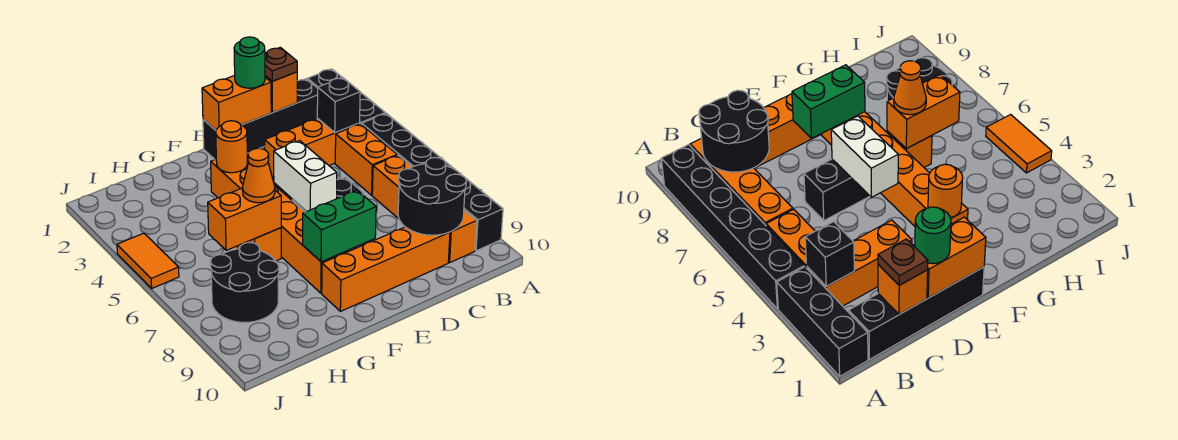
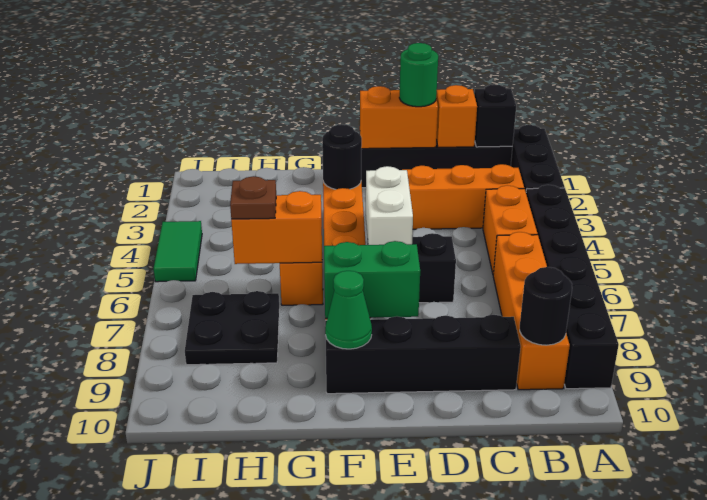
black 1x1 brick [317,77,360,133] -> black 1x1 brick moved to [474,85,516,147]
black 2x2 round brick [398,157,466,235] -> black 1x1 round brick [520,267,572,345]
brown 1x1 plate [265,47,297,81] -> brown 1x1 plate moved to [230,176,276,219]
orange 1x4 brick [322,227,450,311] -> black 1x4 brick [325,315,521,394]
orange 1x1 round brick [216,121,247,173] -> black 1x1 round brick [322,124,362,190]
none -> green 1x1 cone [325,271,372,349]
orange 1x1 cone [242,148,275,203] -> none
black 2x2 round brick [210,243,279,322] -> black 2x2 plate [185,291,279,365]
orange 1x2 tile [117,233,179,288] -> green 1x2 tile [154,221,202,282]

